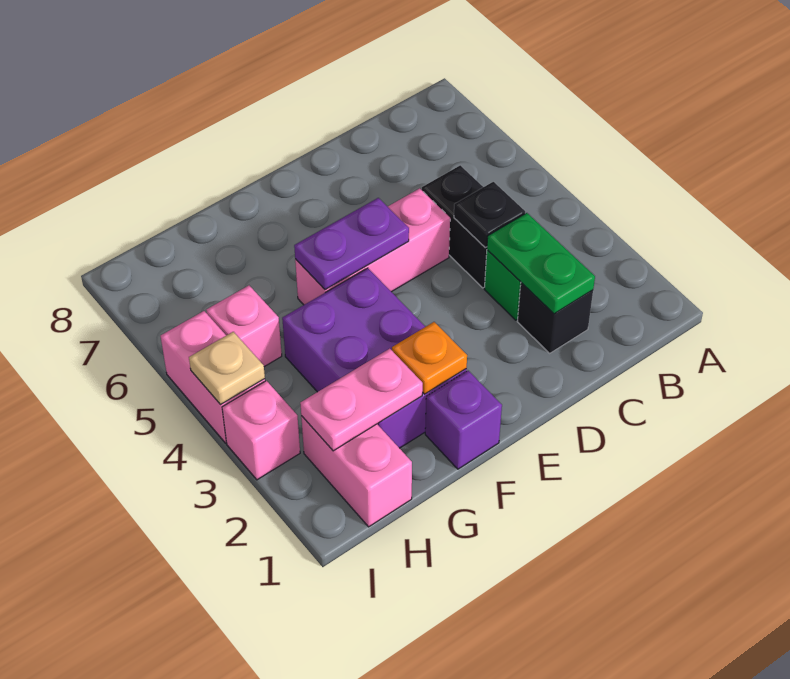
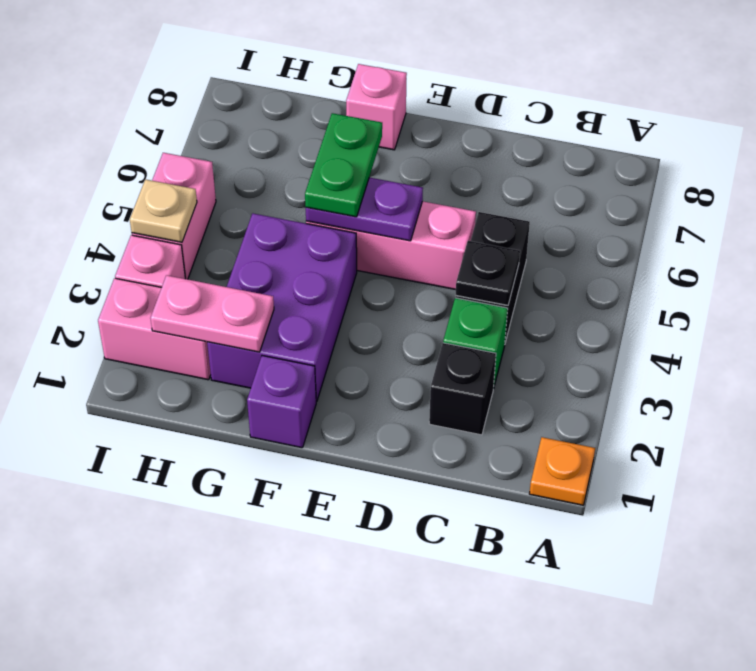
green 1x2 plate [487,213,595,314] -> green 1x2 plate moved to [305,113,382,217]
orange 1x1 plate [392,322,467,394] -> orange 1x1 plate moved to [529,437,595,505]
pink 1x2 brick [301,416,412,527] -> pink 1x2 brick turned to [98,278,211,380]
pink 1x1 brick [206,285,282,367] -> pink 1x1 brick moved to [346,64,407,150]

